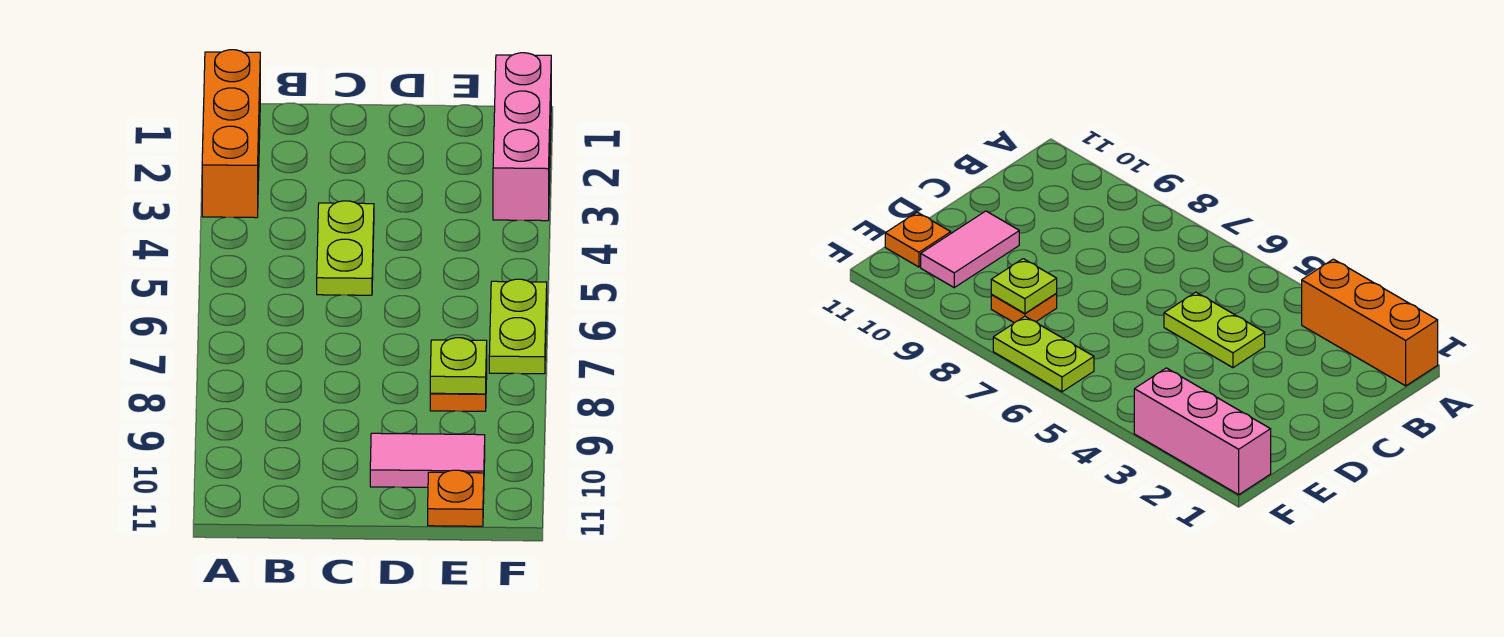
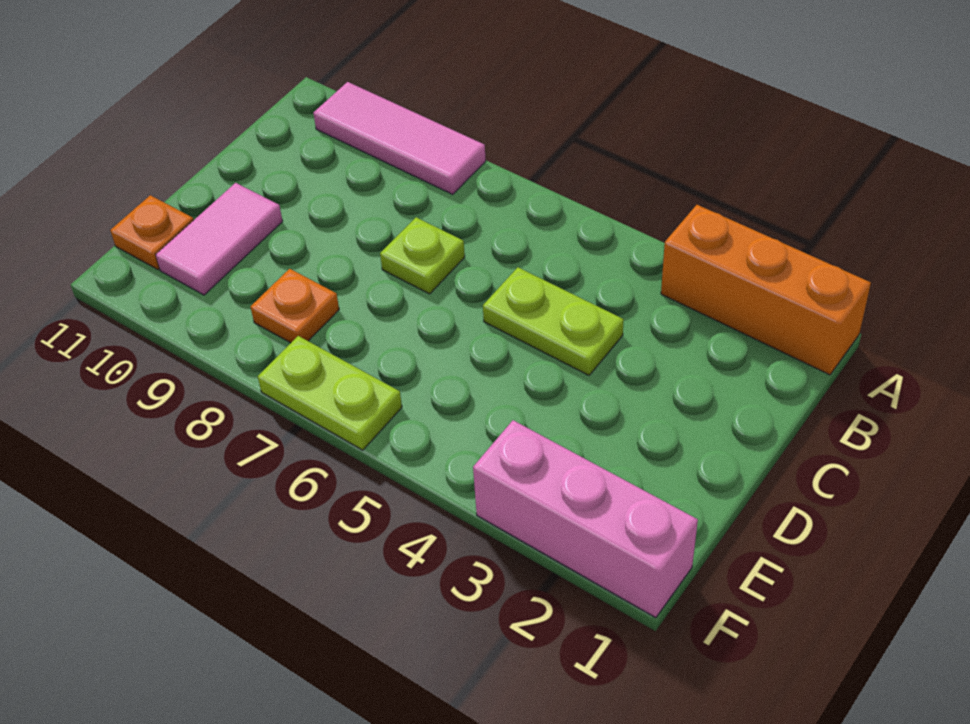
none -> pink 1x3 tile [313,82,486,194]
lime 1x1 plate [430,338,487,394] -> lime 1x1 plate moved to [380,217,465,294]

